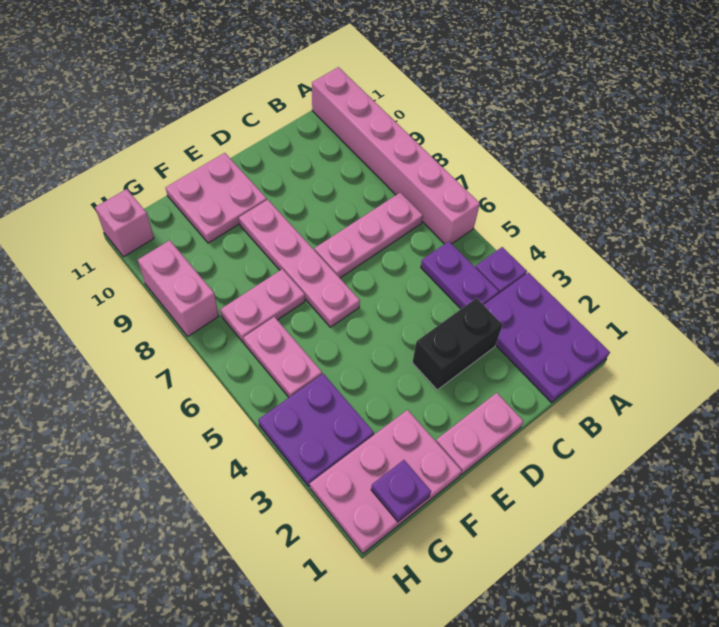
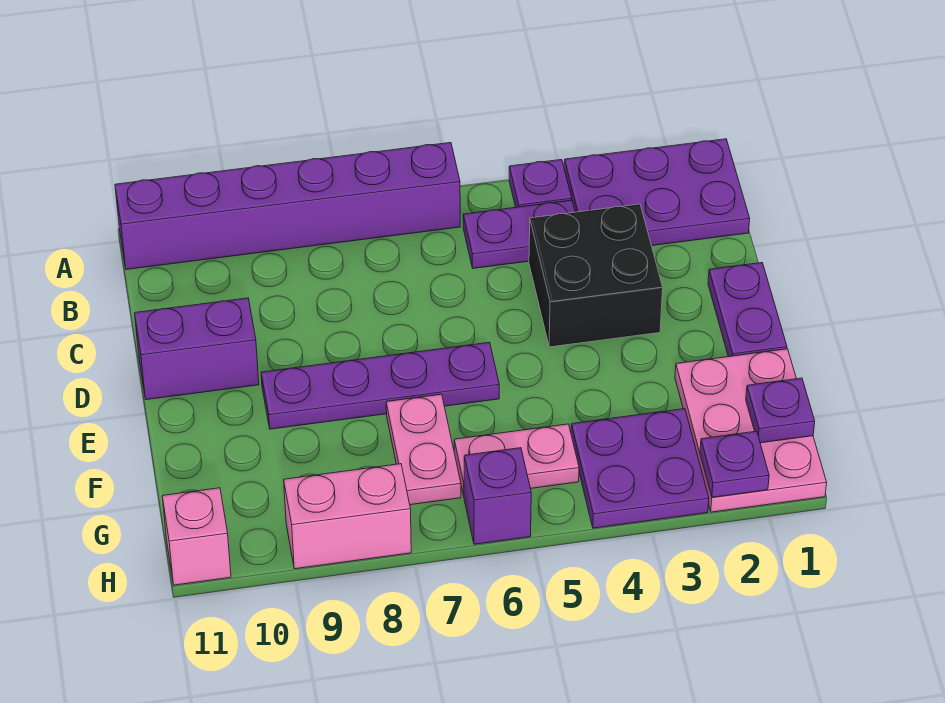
pink 1x6 brick [312,67,480,244] -> purple 1x6 brick [115,143,460,270]
pink 1x3 plate [315,192,423,278] -> none
black 1x2 brick [412,298,503,390] -> black 2x2 brick [529,204,663,347]
pink 1x2 plate [436,393,524,475] -> purple 1x2 plate [708,263,787,357]
none -> purple 1x2 brick [135,298,259,400]
pink 1x4 plate [239,200,360,327] -> purple 1x4 plate [261,342,499,429]
pink 2x2 plate [166,153,267,243] -> none
none -> purple 1x1 plate [700,431,769,497]
none -> purple 1x1 brick [464,448,531,544]

